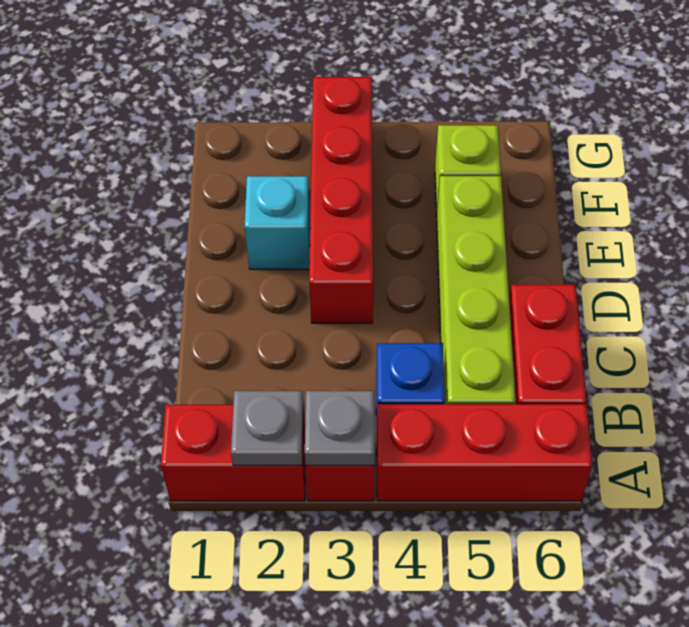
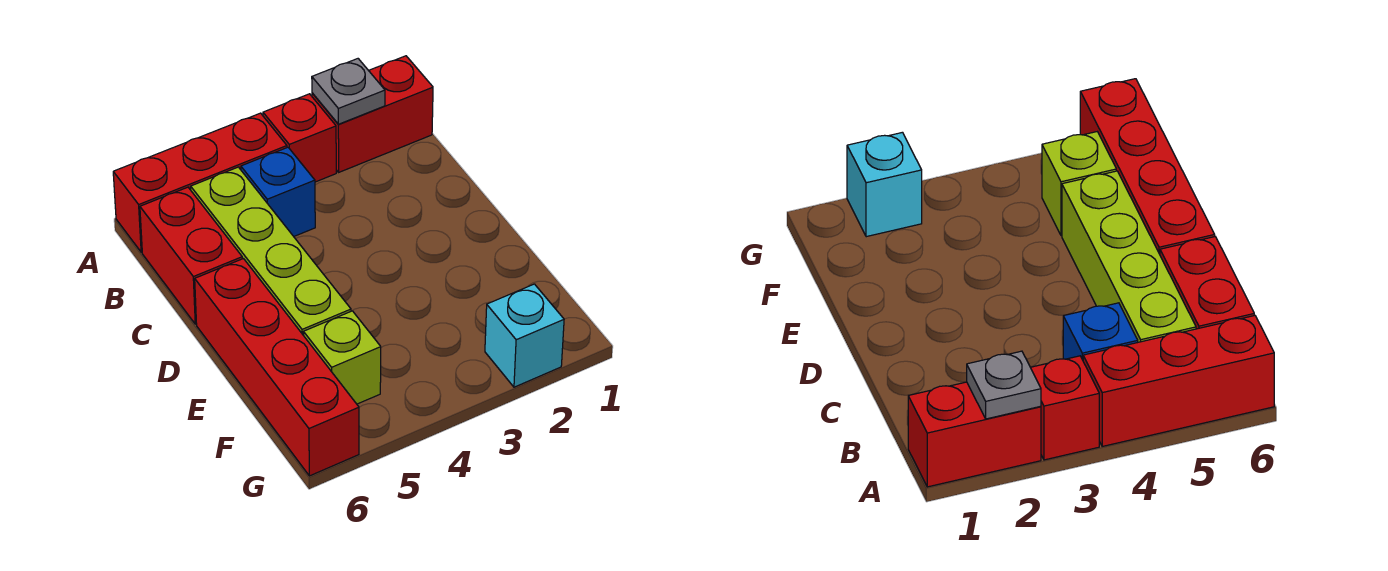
grey 1x1 plate [305,391,375,465] -> none
red 1x4 brick [309,77,373,323] -> red 1x4 brick moved to [195,259,359,476]
cyan 1x1 brick [245,176,310,269] -> cyan 1x1 brick moved to [485,284,564,387]

